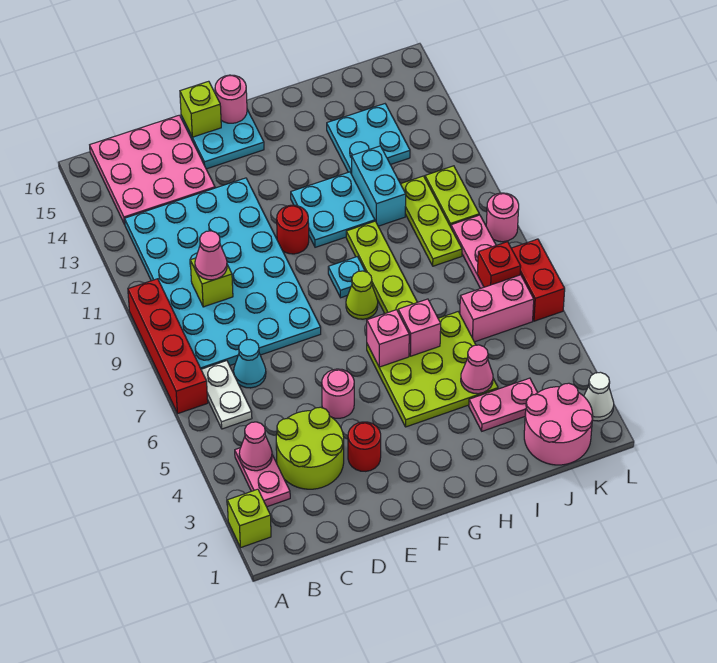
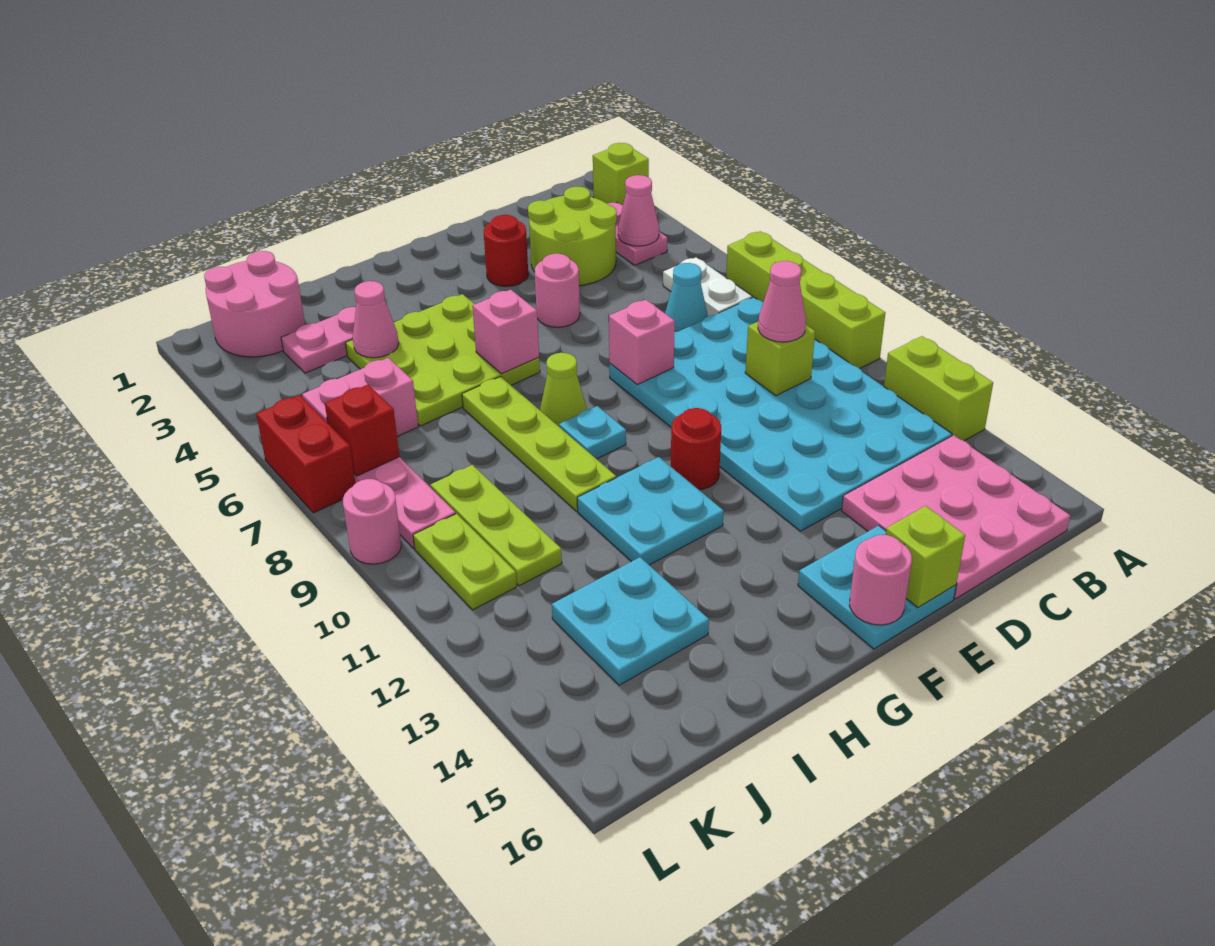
red 1x4 brick [128,279,208,413] -> lime 1x4 brick [726,231,885,369]
none -> lime 1x2 brick [884,336,993,441]
pink 1x1 brick [398,299,441,356] -> pink 1x1 brick moved to [609,299,675,385]
cyan 1x2 brick [352,146,406,226] -> none
white 1x1 cone [584,372,614,421] -> none

